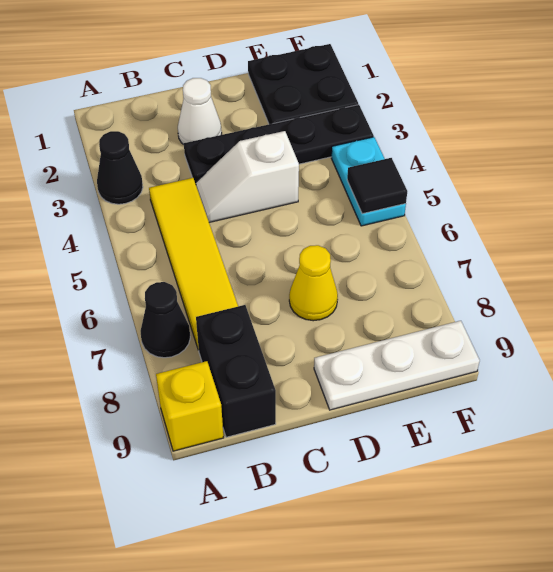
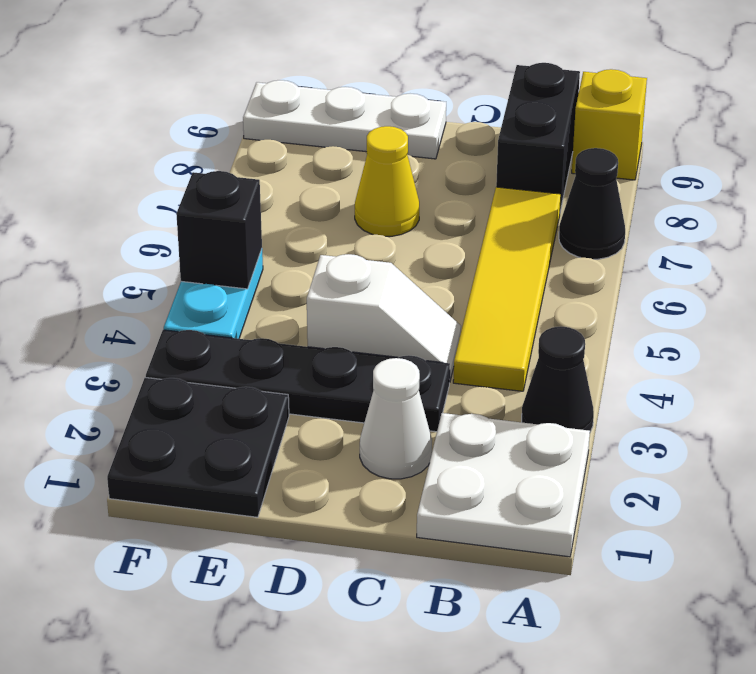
none -> white 2x2 plate [417,413,590,557]
black 1x1 tile [347,158,407,214] -> black 1x1 brick [176,171,262,289]

